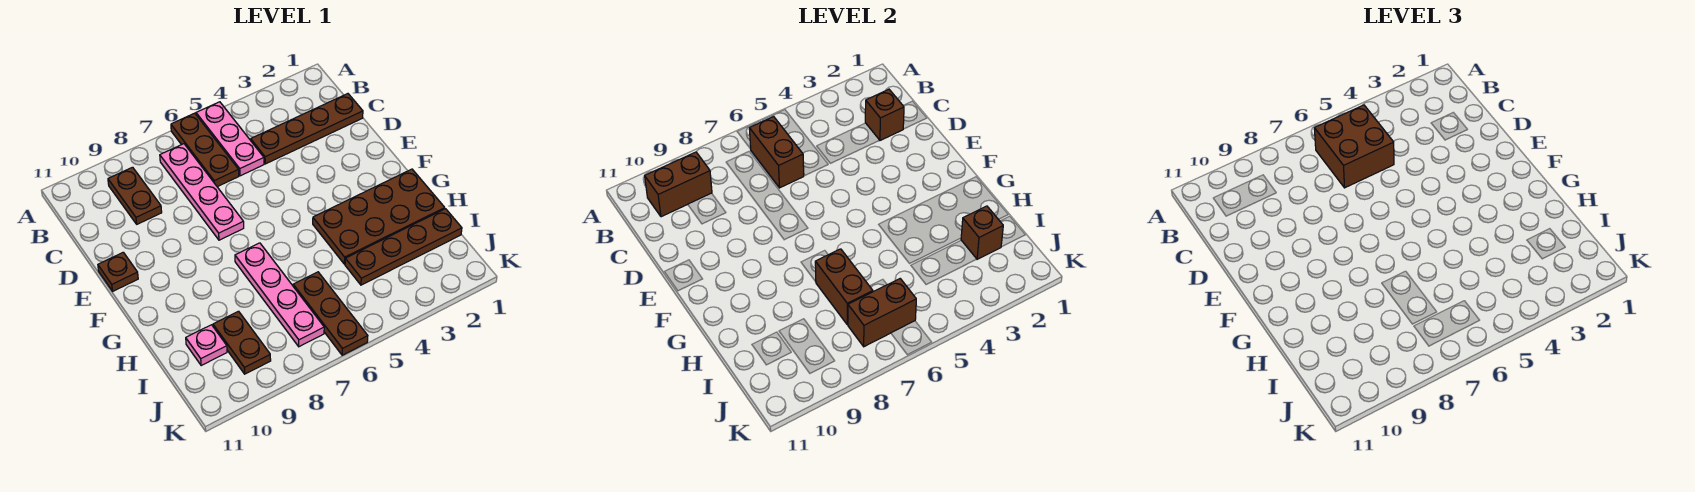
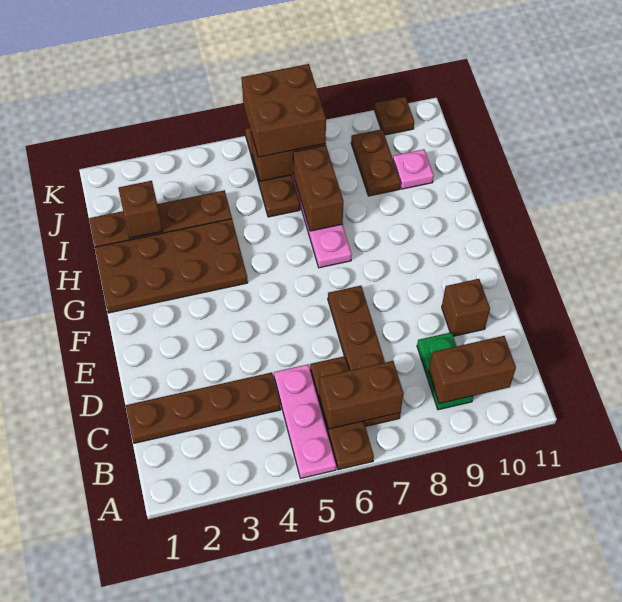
brown 2x2 brick [1314,105,1394,188] -> brown 2x2 brick moved to [241,64,326,157]
brown 1x2 brick [749,117,804,188] -> brown 1x2 brick turned to [319,361,404,429]
pink 1x4 plate [160,144,244,240] -> brown 1x4 plate [328,286,401,427]
brown 1x2 plate [108,167,162,224] -> green 1x2 plate [417,332,473,410]
brown 1x1 brick [865,89,904,140] -> brown 1x1 brick moved to [442,279,490,336]
brown 1x1 plate [98,252,138,291] -> brown 1x1 plate moved to [375,97,414,135]

